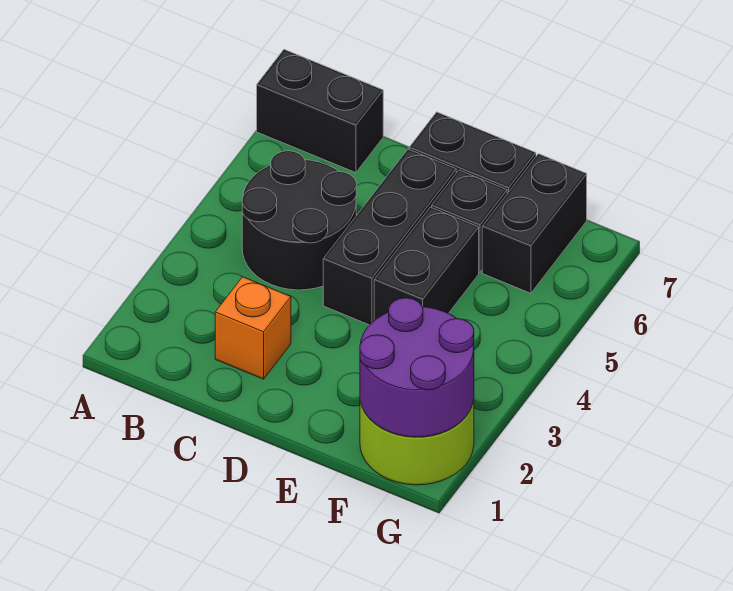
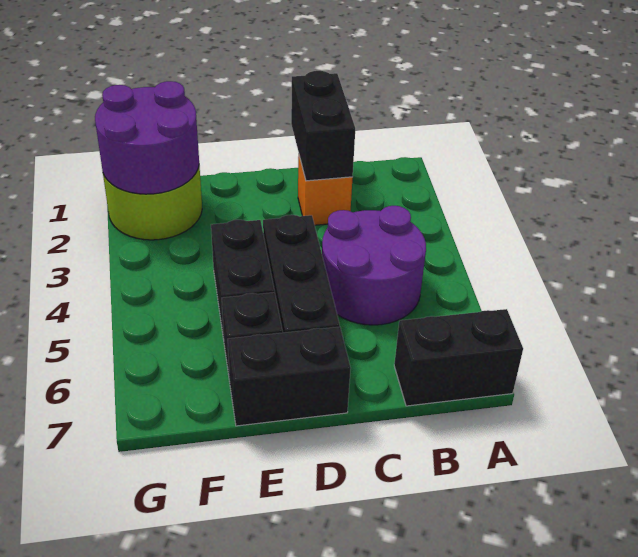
black 2x2 round brick [242,151,356,290] -> purple 2x2 round brick [322,206,426,325]
black 1x2 brick [482,154,587,293] -> black 1x2 brick moved to [291,71,355,181]

